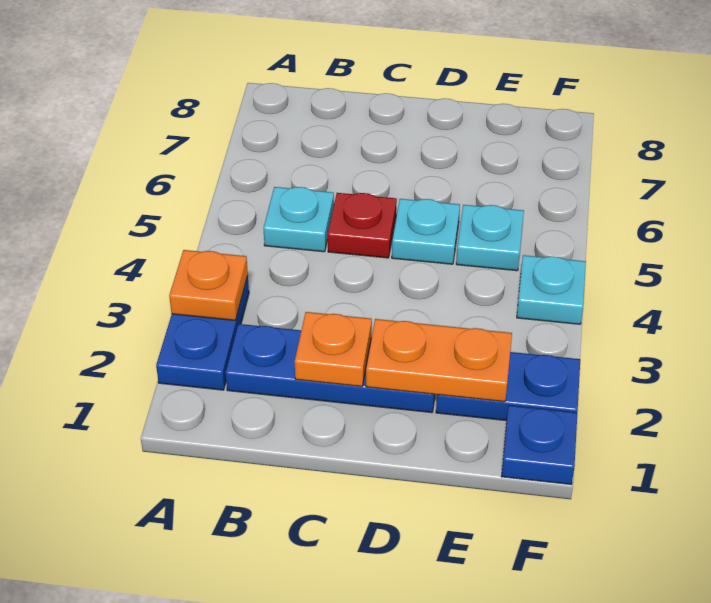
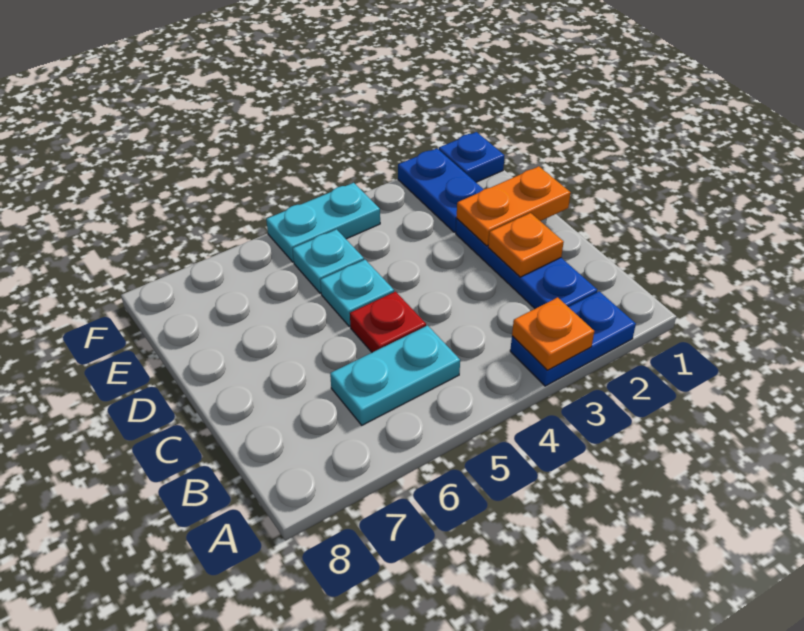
cyan 1x1 plate [264,187,334,252] -> cyan 1x2 plate [330,326,460,425]
orange 1x2 plate [366,319,512,402] -> orange 1x2 plate turned to [457,166,571,246]
cyan 1x1 plate [517,255,586,324] -> cyan 1x2 plate [266,183,380,262]

